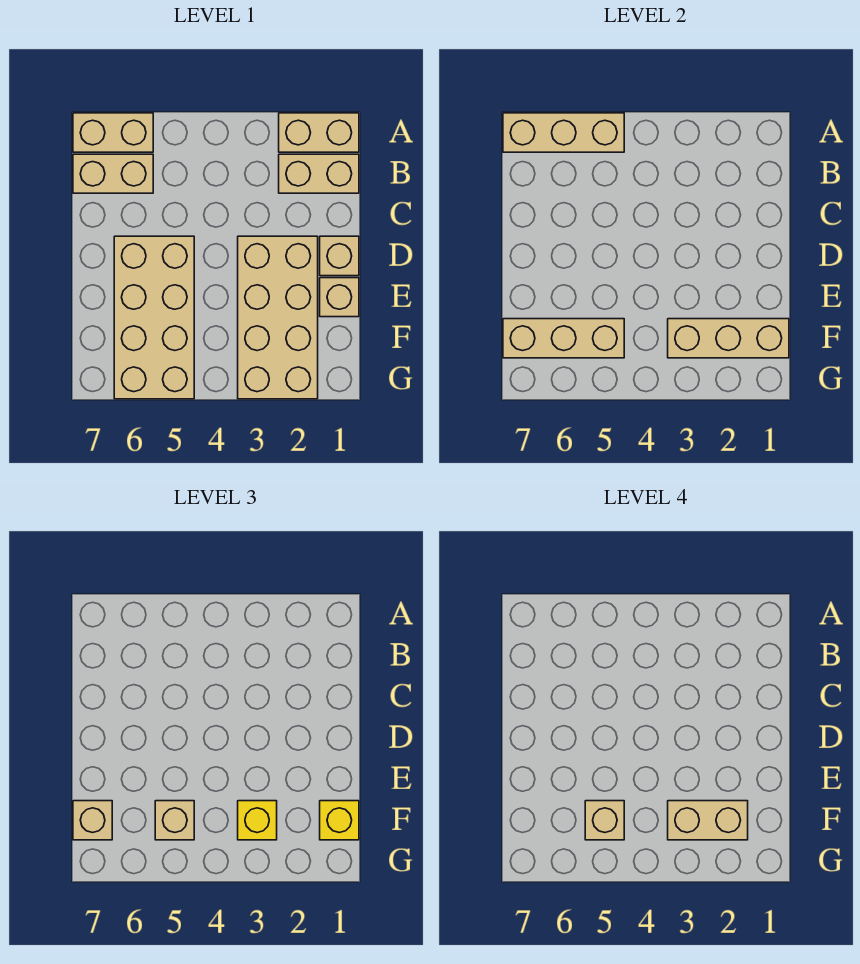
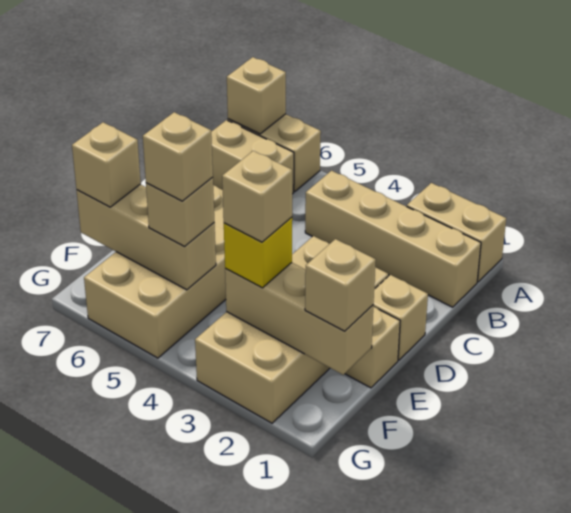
tan 1x3 brick [503,113,624,152] -> tan 1x1 brick [227,57,286,134]
tan 1x2 brick [279,154,359,193] -> tan 1x4 brick [305,171,481,307]
yellow 1x1 brick [320,801,359,840] -> tan 1x1 brick [305,239,376,331]
tan 1x2 brick [668,801,748,840] -> tan 1x1 brick [222,151,292,242]

